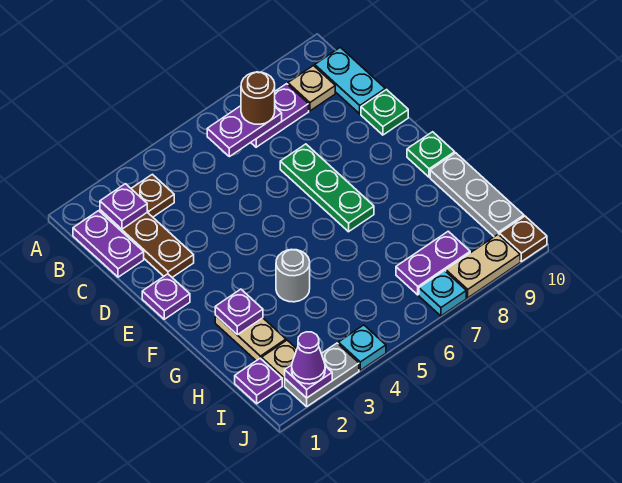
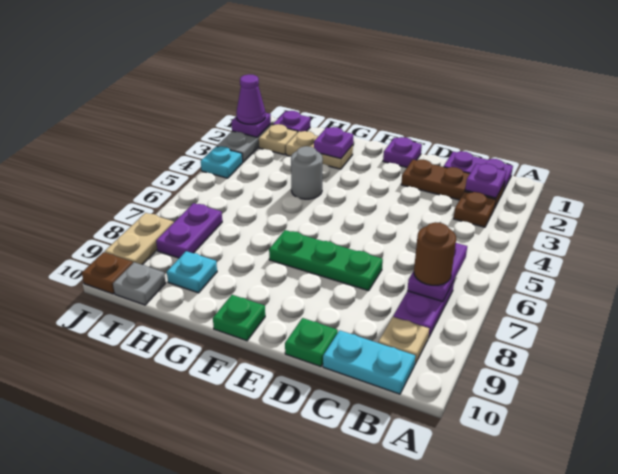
grey 1x3 plate [430,153,524,237] -> grey 1x1 plate [113,262,166,305]
cyan 1x1 plate [419,271,466,316] -> cyan 1x1 plate moved to [167,251,217,293]

